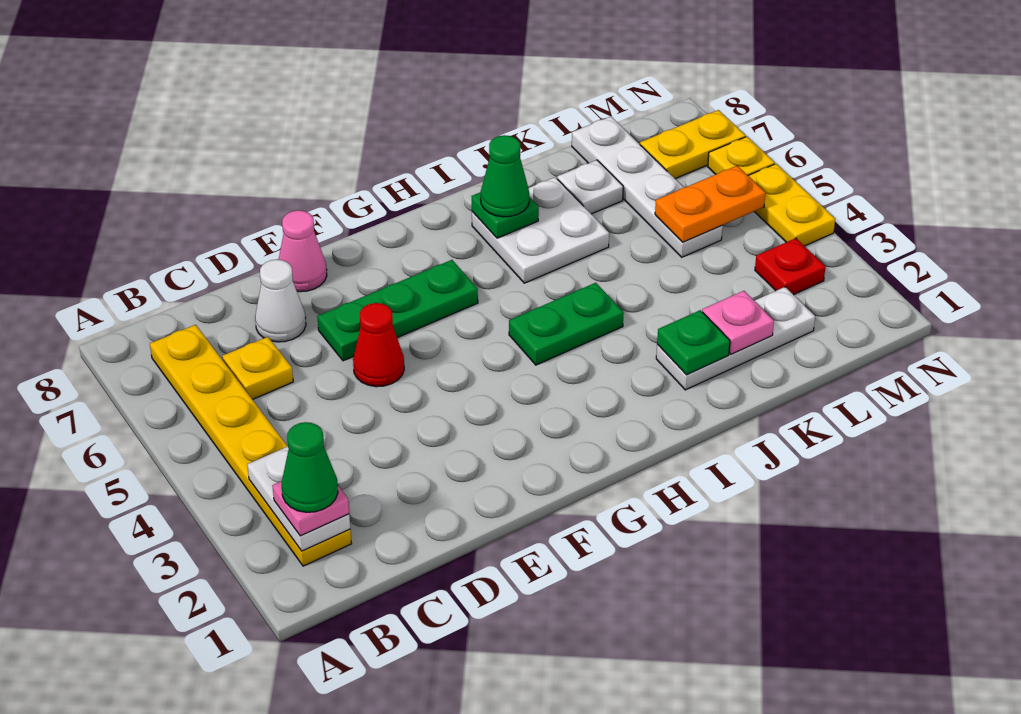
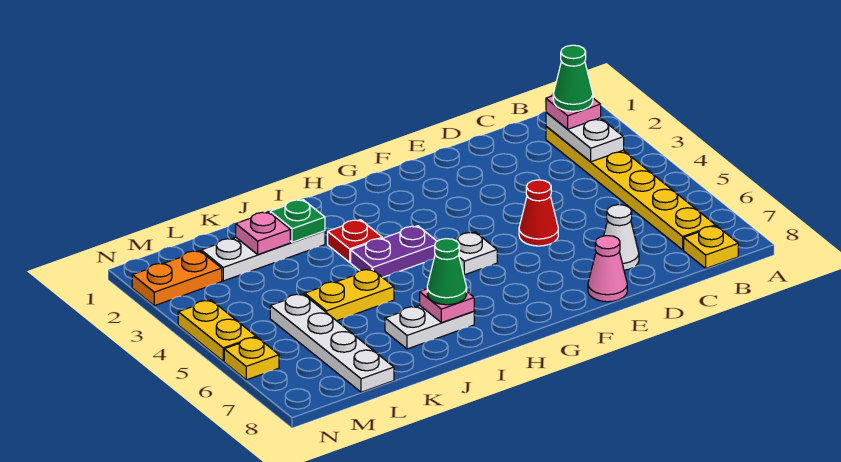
yellow 1x1 plate [222,337,293,400] -> yellow 1x1 plate moved to [684,226,738,268]
green 1x3 plate [317,260,478,361] -> none
green 1x2 plate [509,283,624,365] -> purple 1x2 plate [351,226,437,277]
white 2x2 plate [472,177,609,283] -> white 1x2 plate [385,306,474,349]
green 1x1 plate [472,192,539,238] -> pink 1x1 plate [420,289,474,323]
white 1x1 plate [557,160,623,214] -> white 1x1 plate moved to [454,232,497,275]
orange 1x2 plate [655,166,766,242] -> orange 1x2 plate moved to [132,251,222,306]
red 1x1 plate [755,238,826,295] -> red 1x1 plate moved to [328,220,382,262]
yellow 1x2 plate [640,110,746,179] -> yellow 1x2 plate moved to [305,269,394,321]

